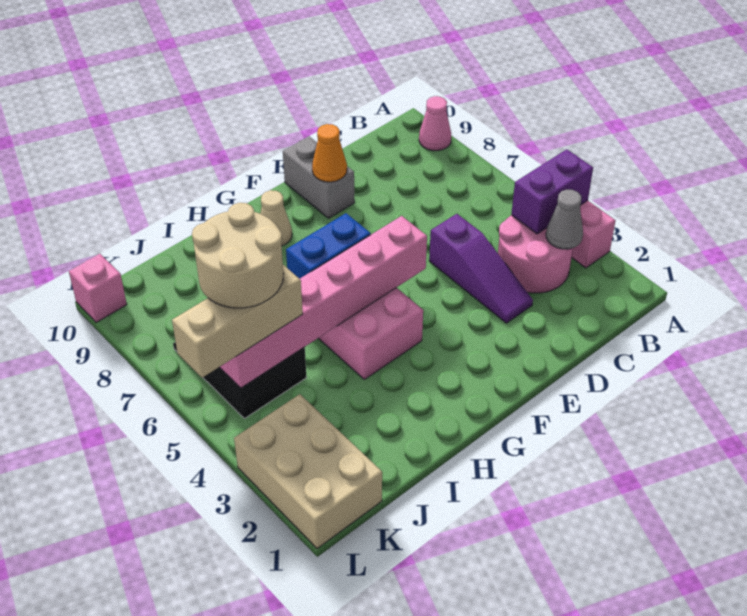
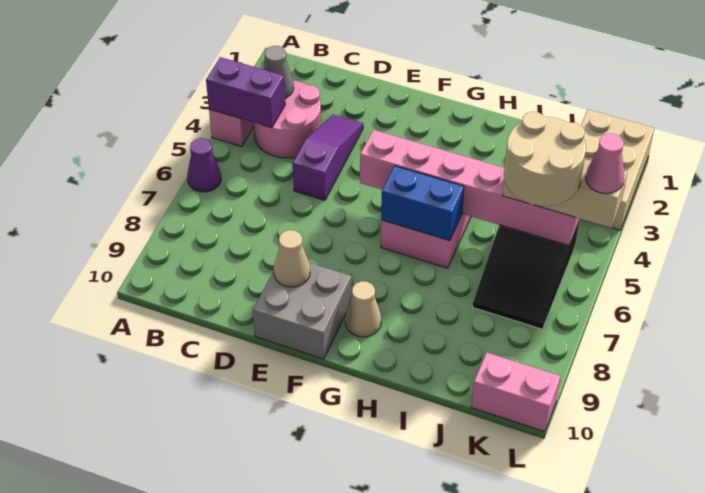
none -> purple 1x1 cone [187,138,221,192]
pink 1x1 cone [419,96,451,151] -> pink 1x1 cone moved to [586,133,624,194]
grey 1x2 brick [283,137,355,218] -> grey 2x2 brick [253,263,351,359]
orange 1x1 cone [312,124,347,182] -> tan 1x1 cone [274,230,310,287]
pink 1x1 brick [69,254,127,323] -> pink 1x2 brick [471,352,561,432]

